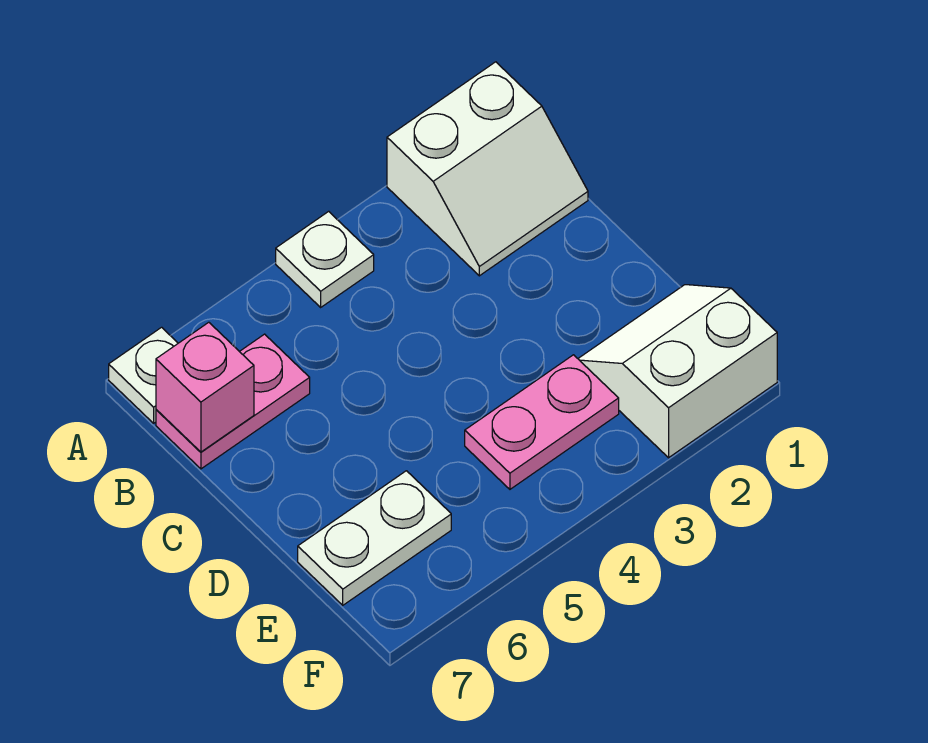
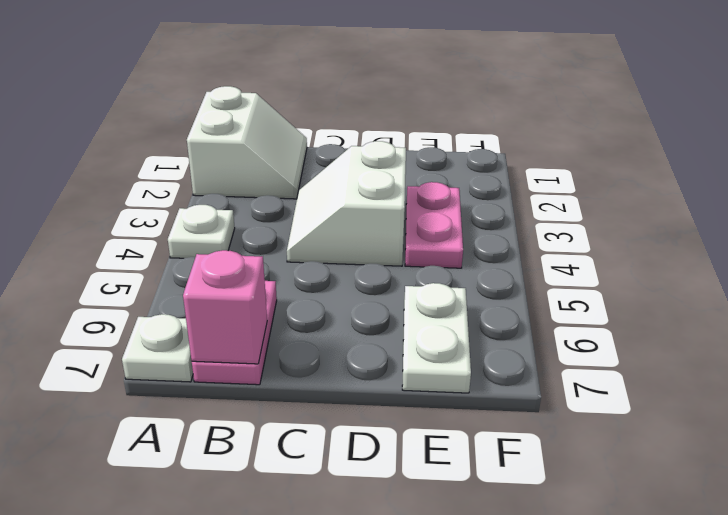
white 2x2 slope [578,285,777,458] -> white 2x2 slope moved to [287,141,406,266]

